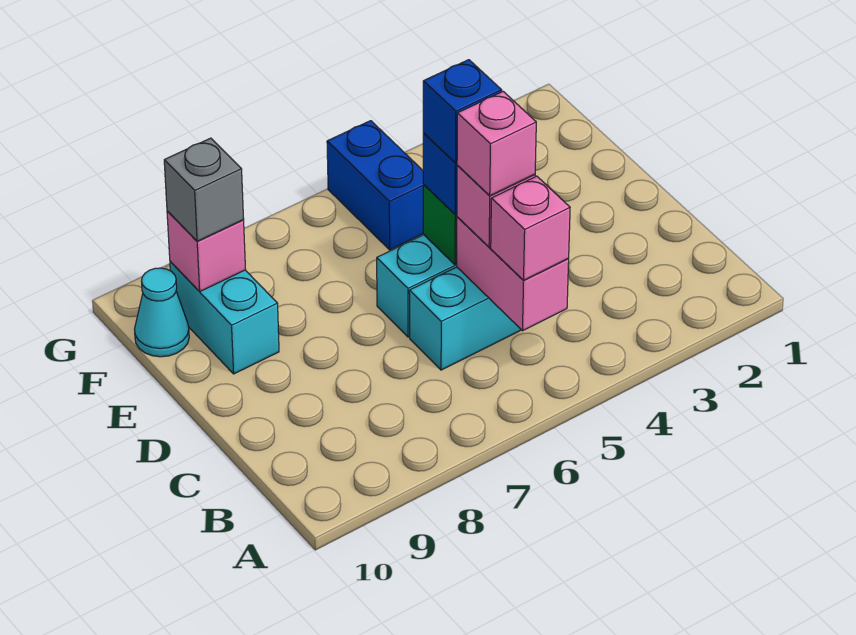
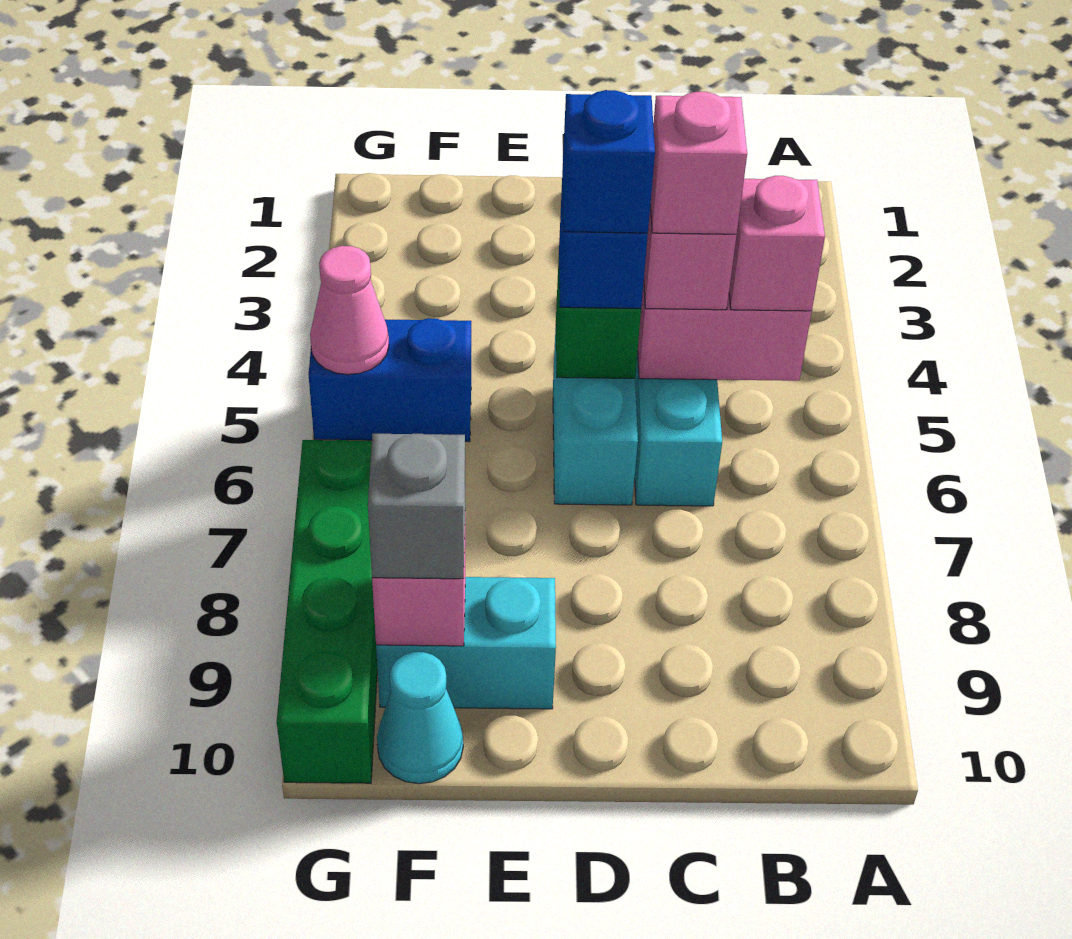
none -> pink 1x1 cone [310,246,389,375]
none -> green 1x4 brick [277,440,377,783]

